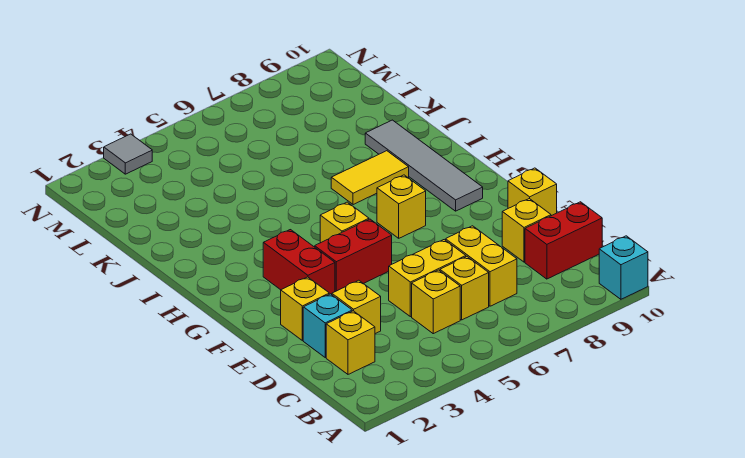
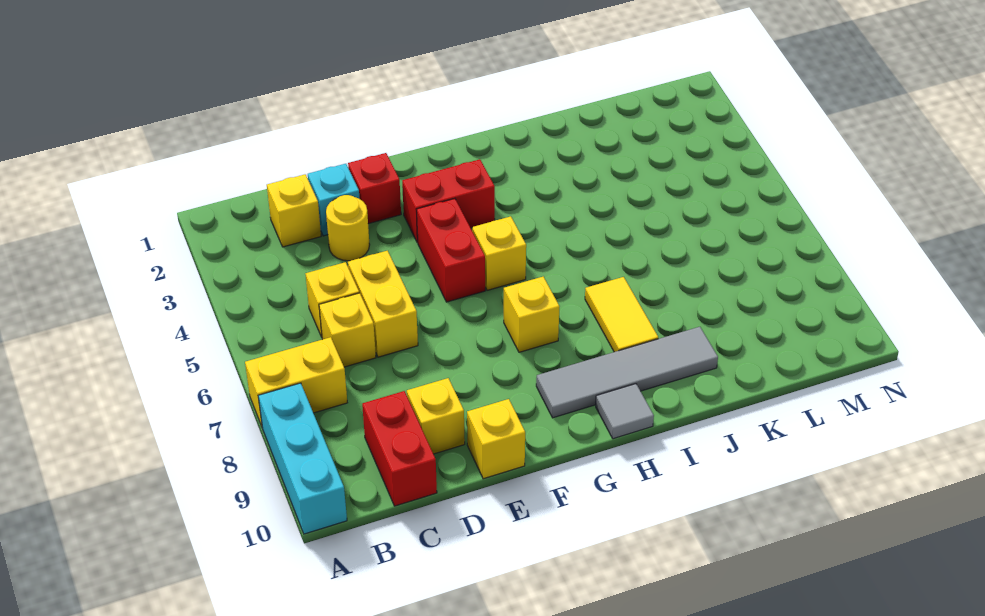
cyan 1x1 brick [599,236,648,299] -> cyan 1x3 brick [258,383,347,534]
yellow 1x2 brick [446,226,517,306] -> yellow 1x2 brick moved to [245,337,347,428]
yellow 1x1 brick [332,280,381,334] -> yellow 1x1 round brick [326,195,370,261]
yellow 1x1 brick [281,277,329,341] -> red 1x1 brick [348,153,401,224]
grey 1x1 tile [104,134,152,174] -> grey 1x1 tile moved to [596,384,654,439]

